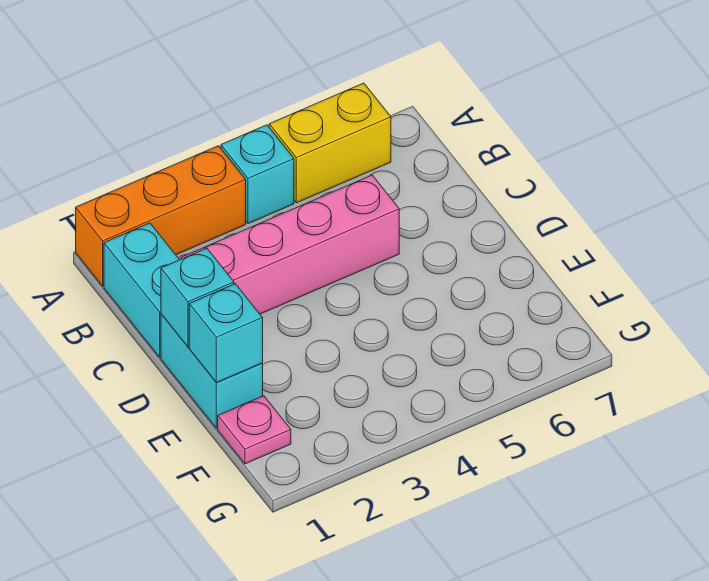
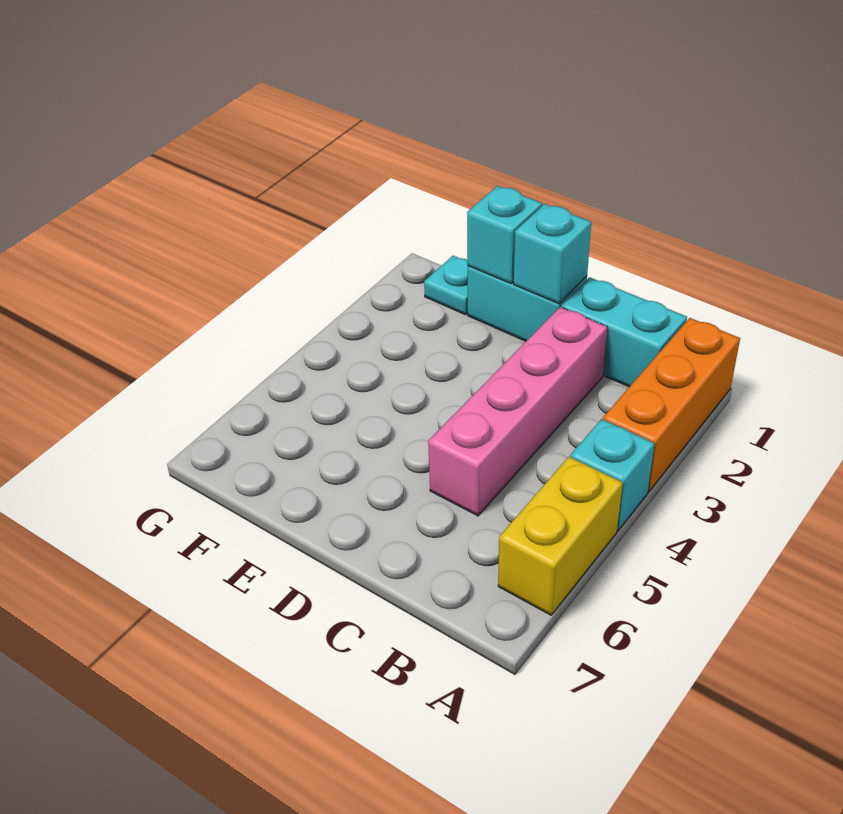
pink 1x1 plate [218,396,291,464] -> cyan 1x1 plate [424,256,468,315]

